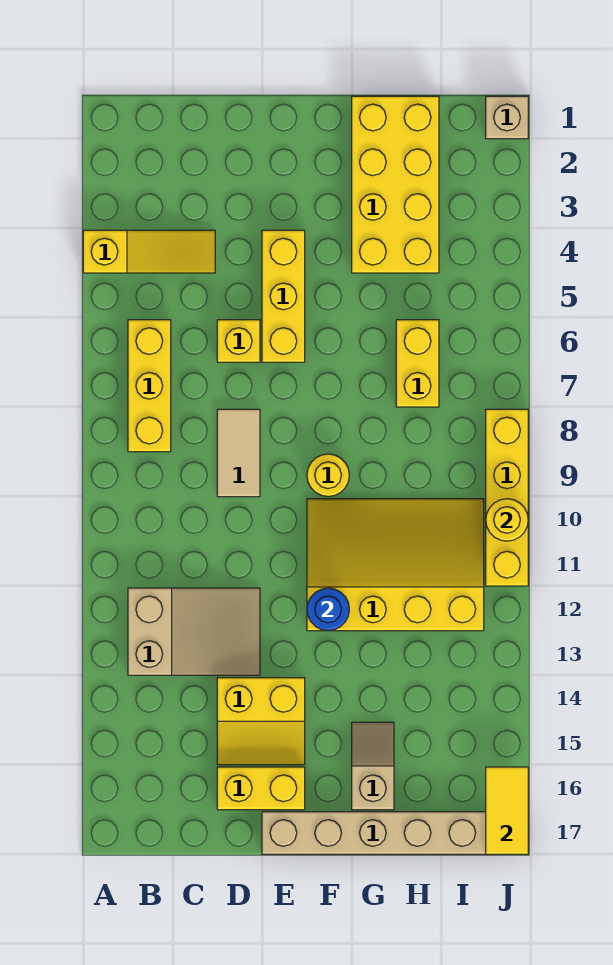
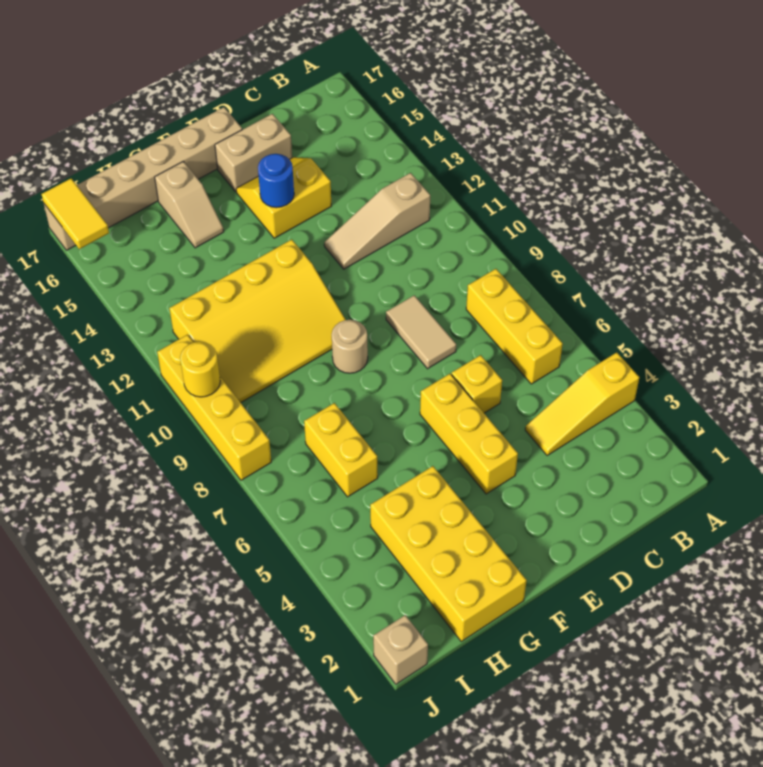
tan 2x3 slope [128,588,260,675] -> tan 1x3 slope [324,173,430,269]
yellow 1x2 brick [217,767,305,810] -> tan 1x2 brick [215,114,292,192]
yellow 1x1 round brick [307,454,349,496] -> tan 1x1 round brick [332,320,368,373]
blue 1x1 round brick [307,588,349,631] -> blue 1x1 round brick moved to [258,154,294,208]

